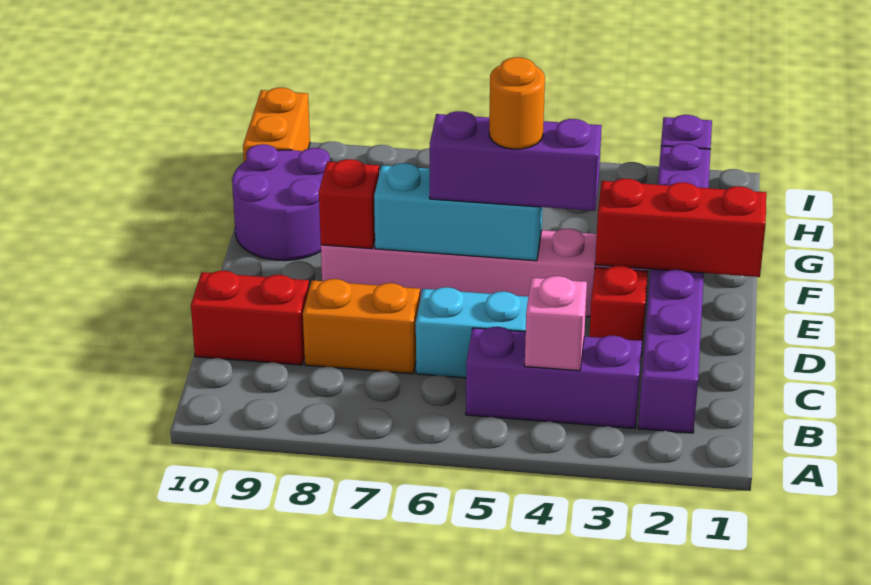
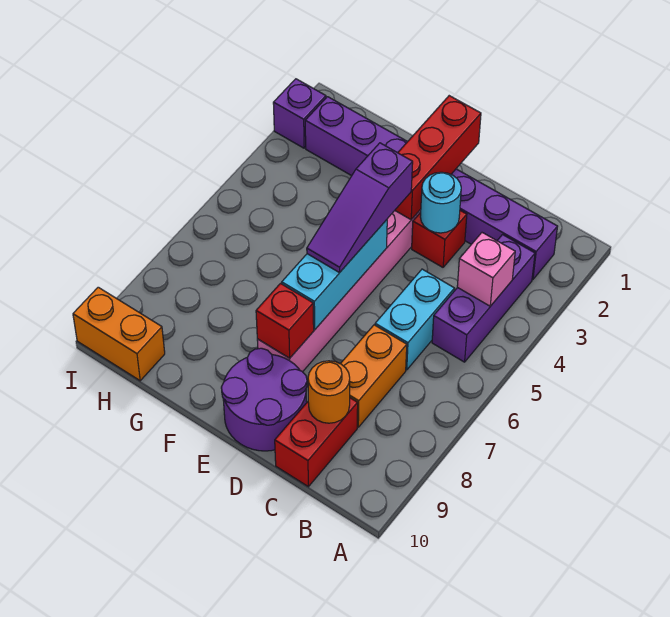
none -> cyan 1x1 round brick [420,172,461,233]
purple 1x3 brick [430,111,602,211] -> purple 1x3 slope [307,143,413,273]
orange 1x1 round brick [489,57,545,149] -> orange 1x1 round brick moved to [308,361,350,423]
purple 2x2 round brick [232,144,330,261] -> purple 2x2 round brick moved to [221,348,307,451]

